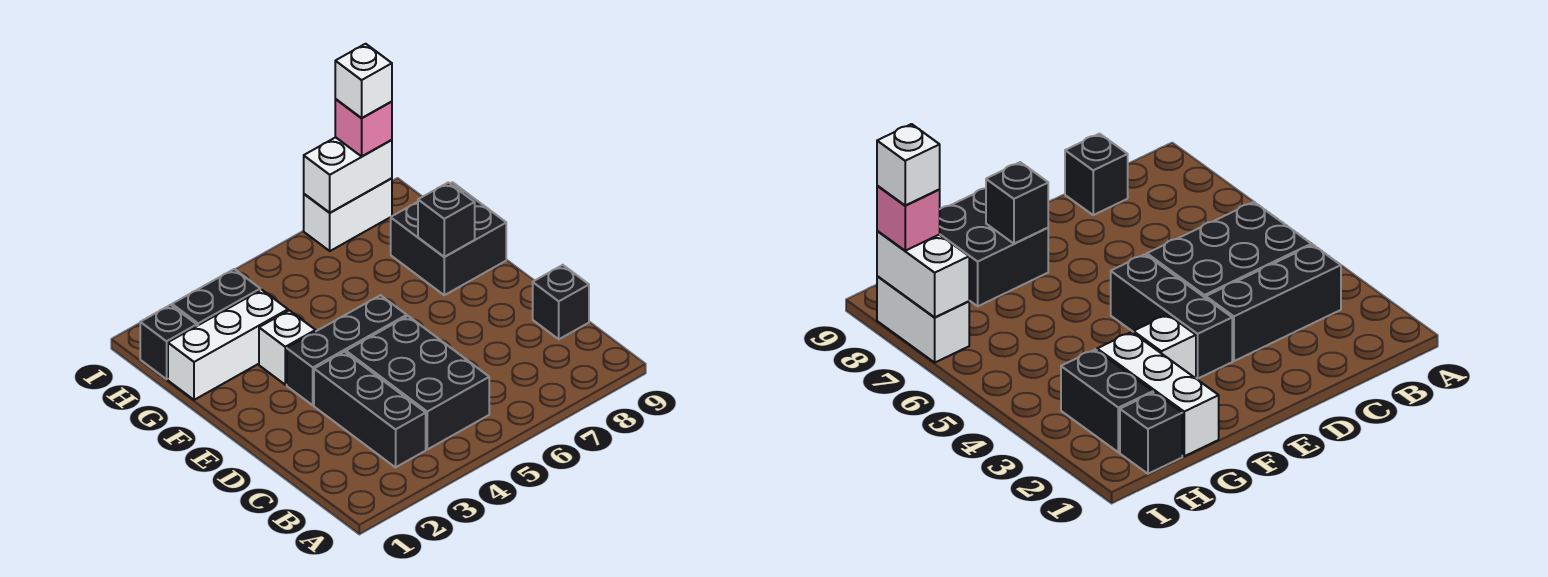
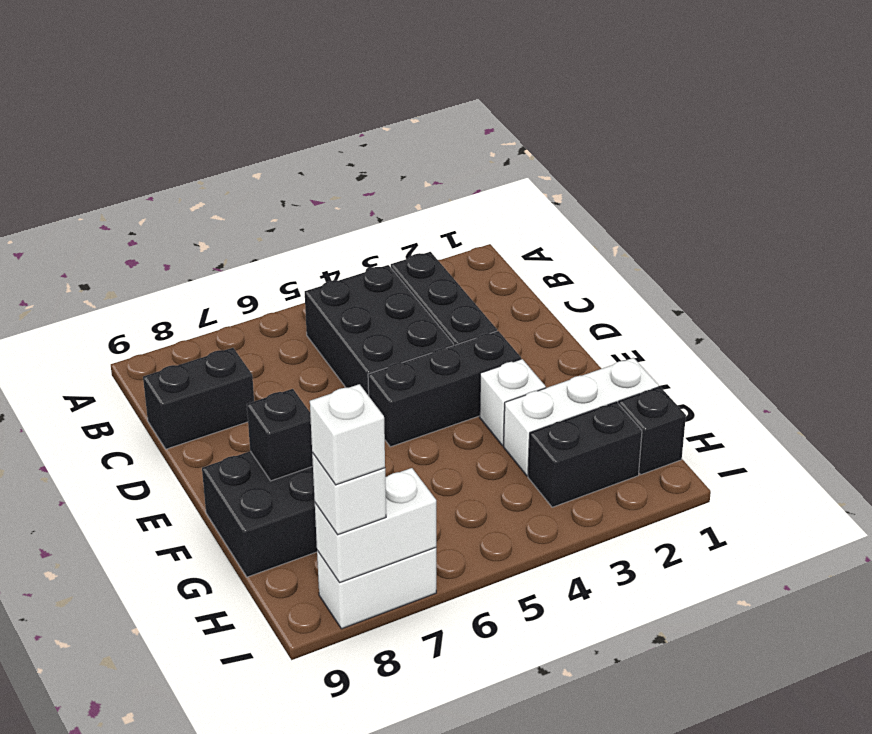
black 1x1 brick [533,265,589,339] -> black 1x2 brick [143,348,254,449]
pink 1x1 brick [335,99,392,156] -> white 1x1 brick [312,453,386,535]

